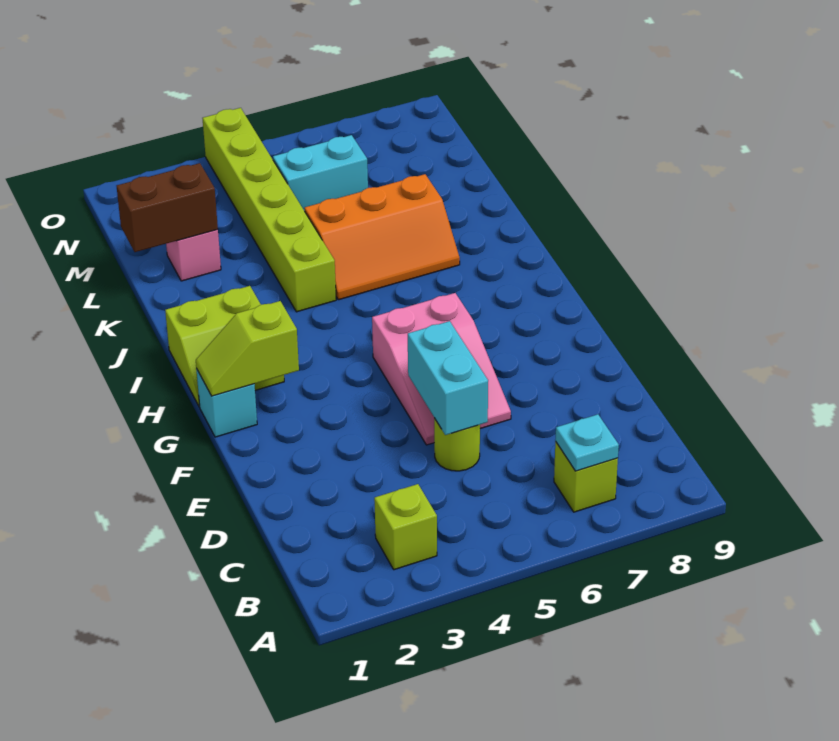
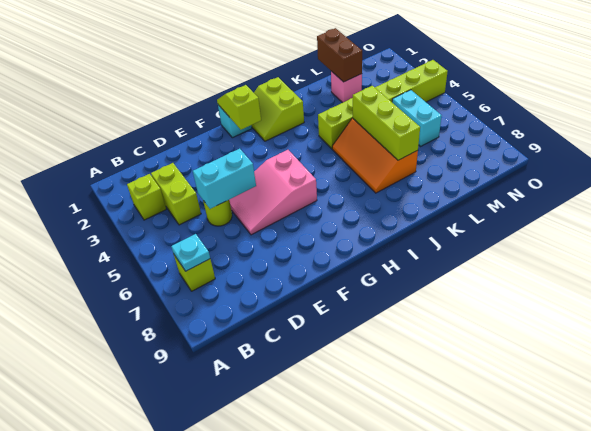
none -> lime 1x2 brick [151,163,201,225]
none -> lime 1x3 brick [353,86,420,160]

